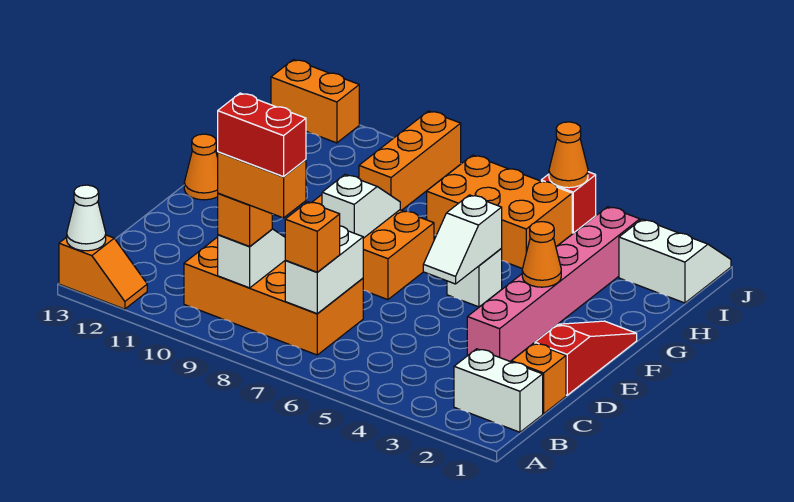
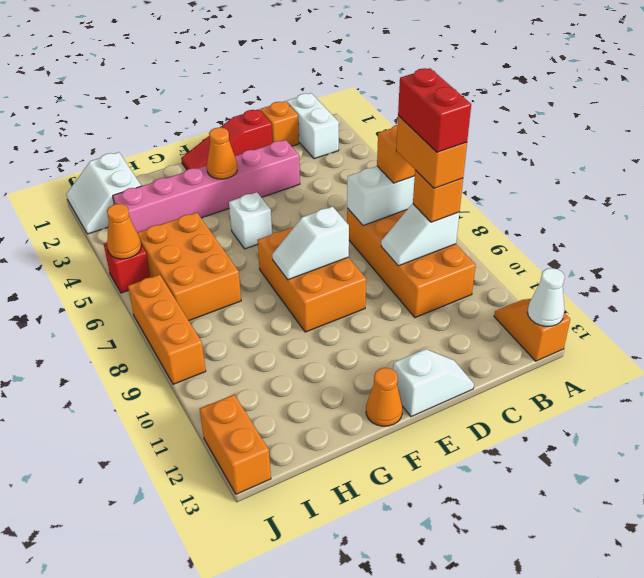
white 1x2 slope [423,195,502,284] -> white 1x2 slope moved to [393,349,474,417]
orange 1x3 brick [359,111,461,210] -> orange 1x3 brick turned to [128,274,206,384]

